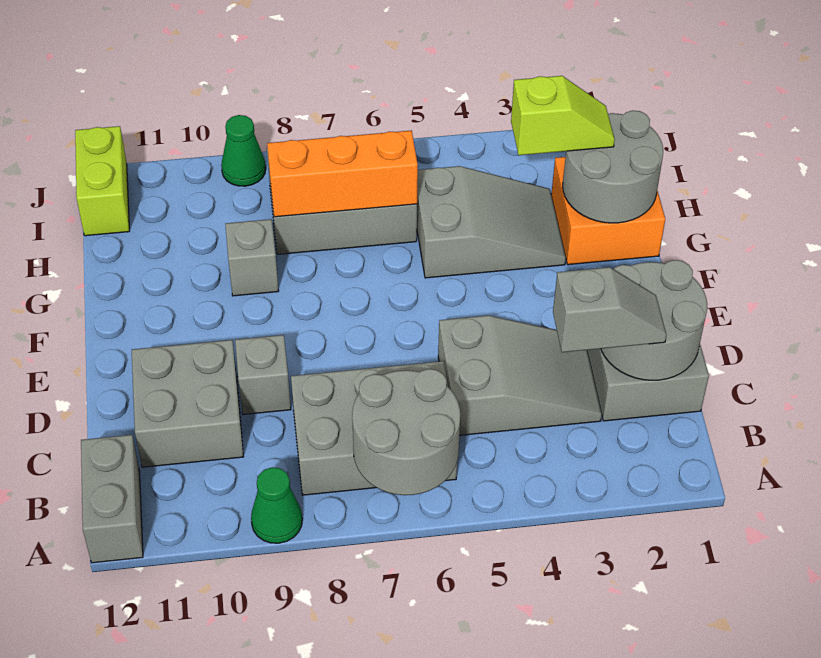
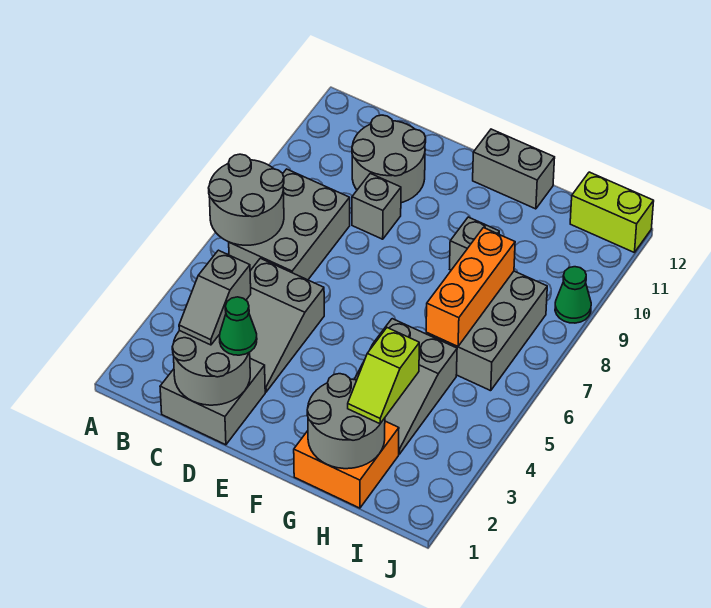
green 1x1 cone [251,467,302,543] -> green 1x1 cone moved to [220,297,257,355]
grey 1x2 brick [81,435,143,563] -> grey 1x2 brick moved to [473,129,555,209]
grey 2x2 brick [132,340,243,467] -> grey 2x2 round brick [352,115,426,203]

